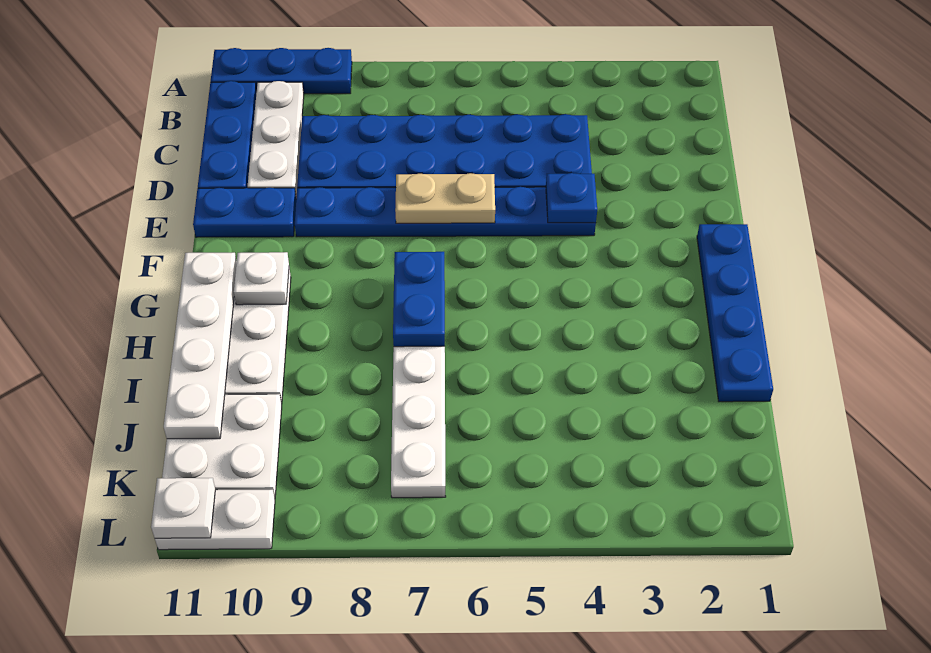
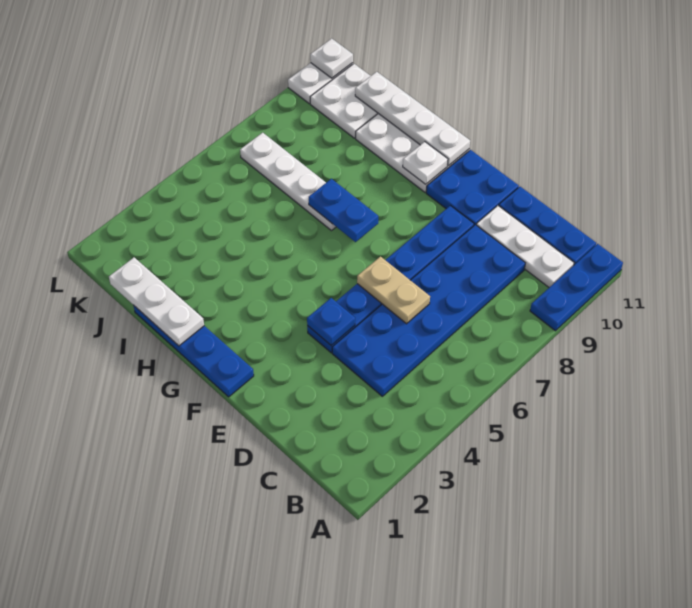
tan 1x2 plate [395,173,495,223] -> tan 1x2 plate turned to [357,257,430,324]
blue 1x2 plate [193,188,296,237] -> blue 2x2 plate [426,150,519,225]
none -> white 1x3 plate [109,258,204,346]

